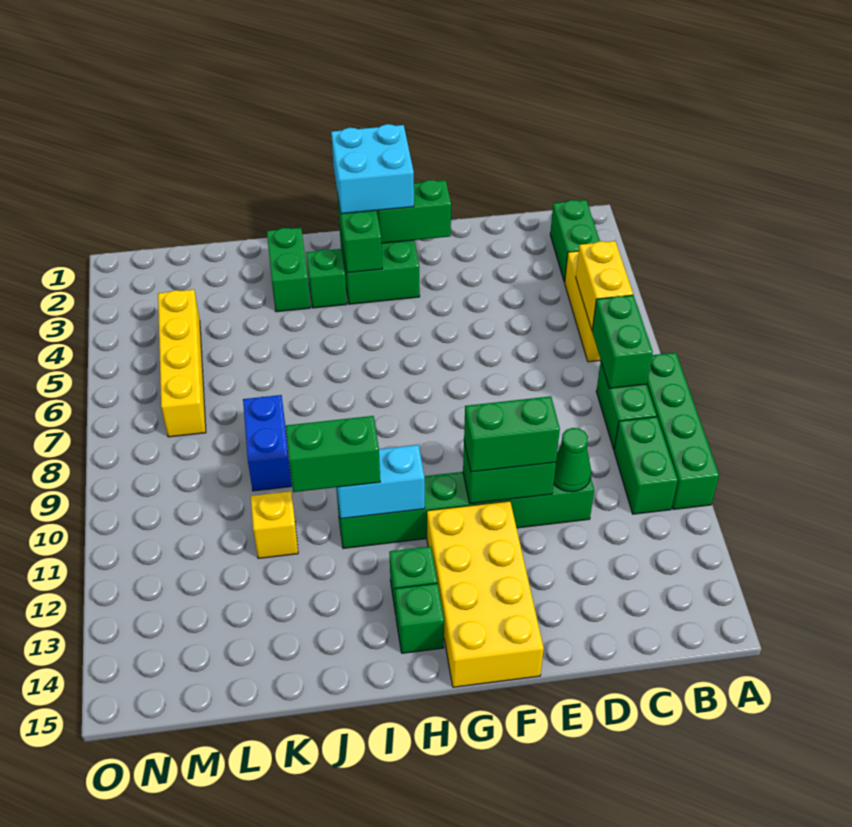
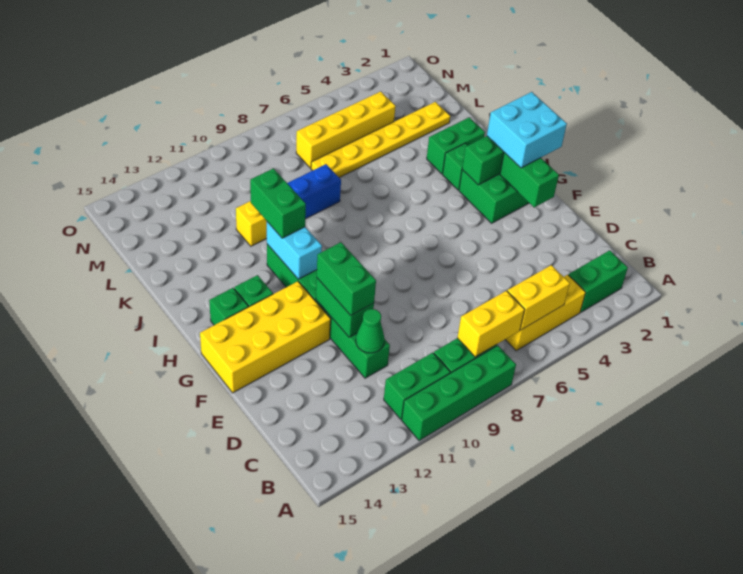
green 1x2 brick [592,295,653,388] -> yellow 1x2 brick [457,291,525,357]
none -> yellow 1x6 plate [311,102,450,178]

